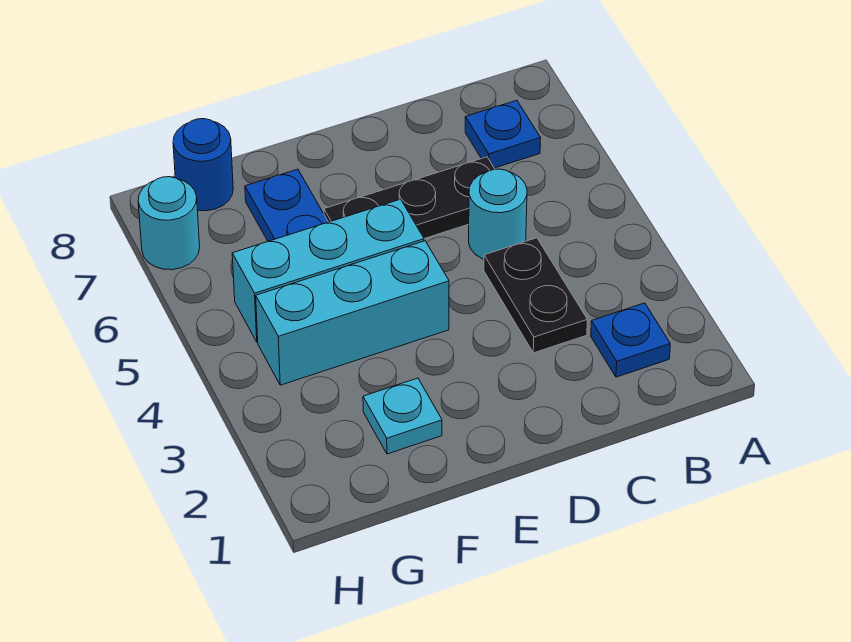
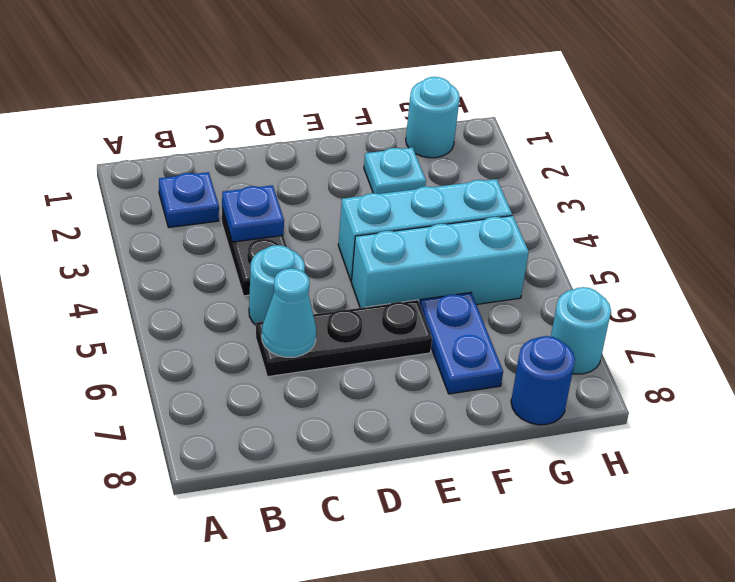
blue 1x1 plate [465,100,540,168] -> blue 1x1 plate moved to [222,185,284,242]
none -> cyan 1x1 cone [262,268,316,357]
none -> cyan 1x1 round brick [406,77,460,158]

